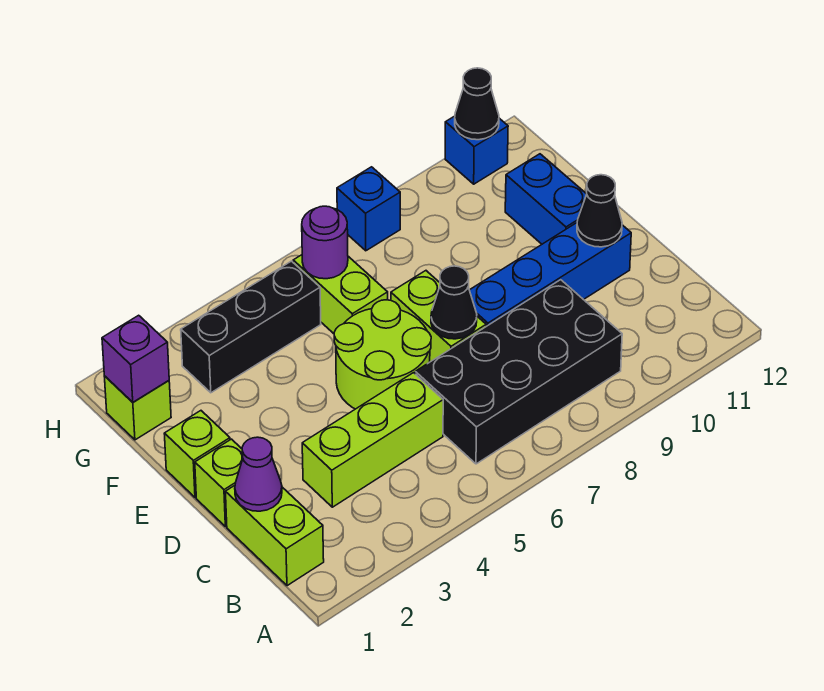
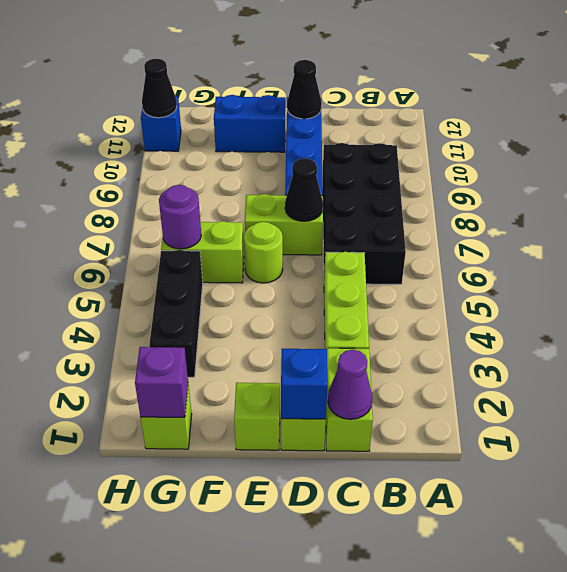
lime 1x2 brick [226,486,324,586] -> lime 1x2 brick turned to [326,348,373,451]
lime 2x2 round brick [334,300,431,409] -> lime 1x1 round brick [244,222,283,283]
blue 1x1 brick [337,167,400,251] -> blue 1x1 brick moved to [281,349,327,419]

